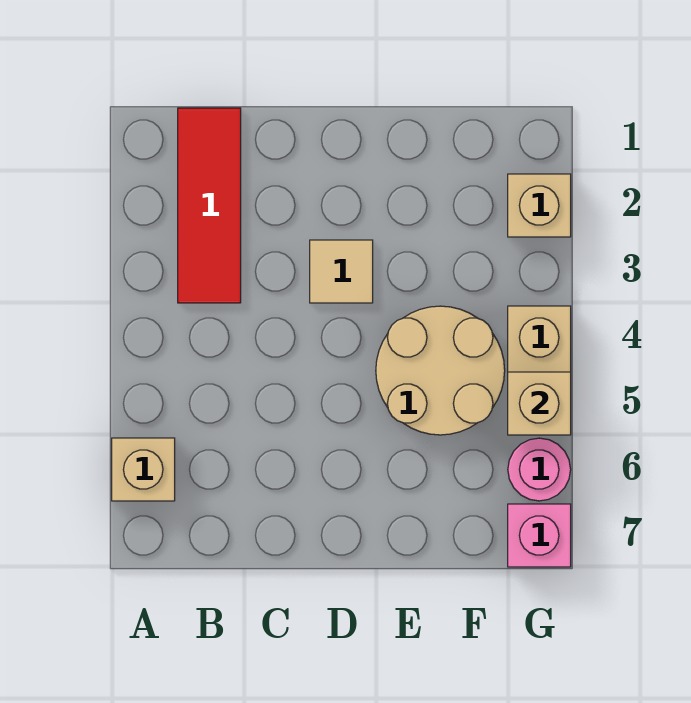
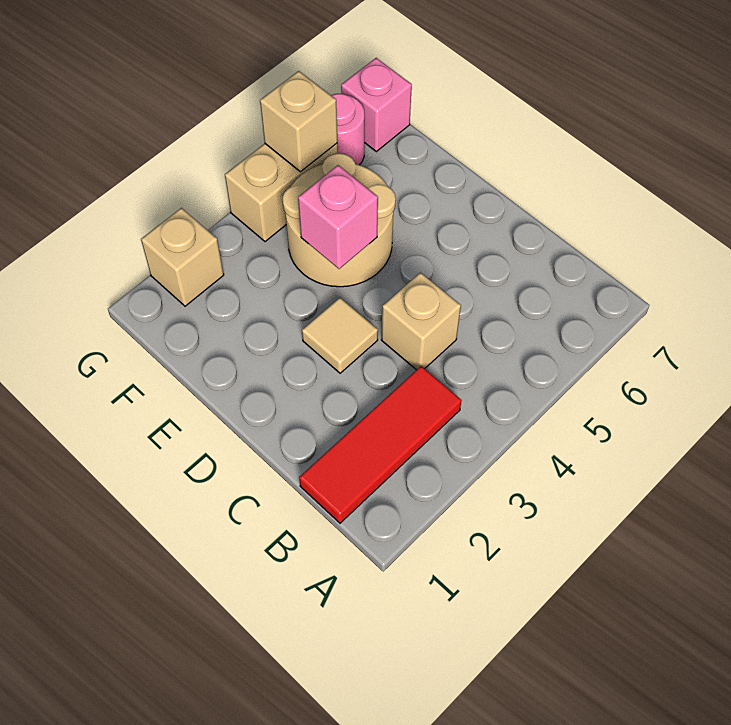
tan 1x1 brick [112,438,175,501] -> tan 1x1 brick moved to [381,273,461,370]
none -> pink 1x1 brick [298,165,378,269]

